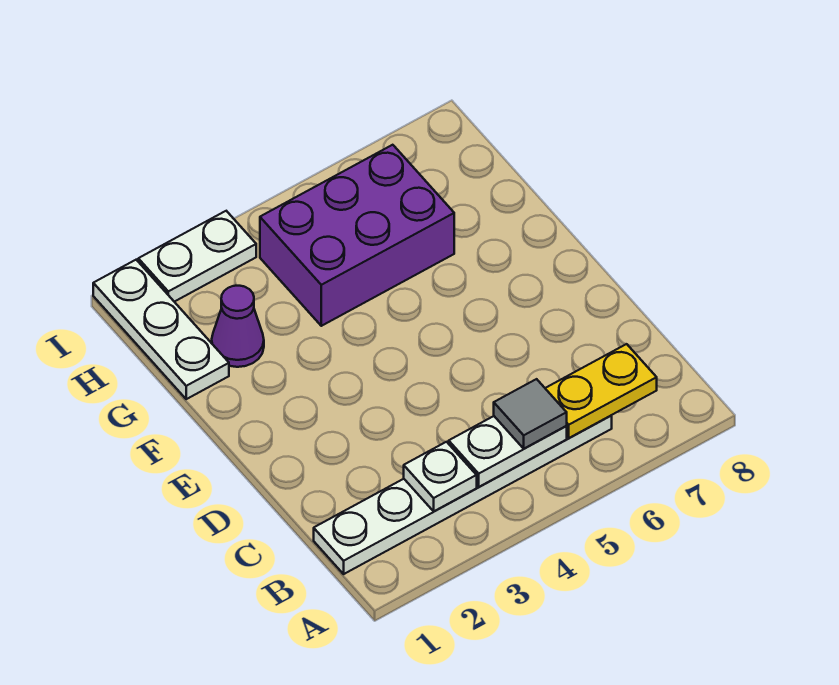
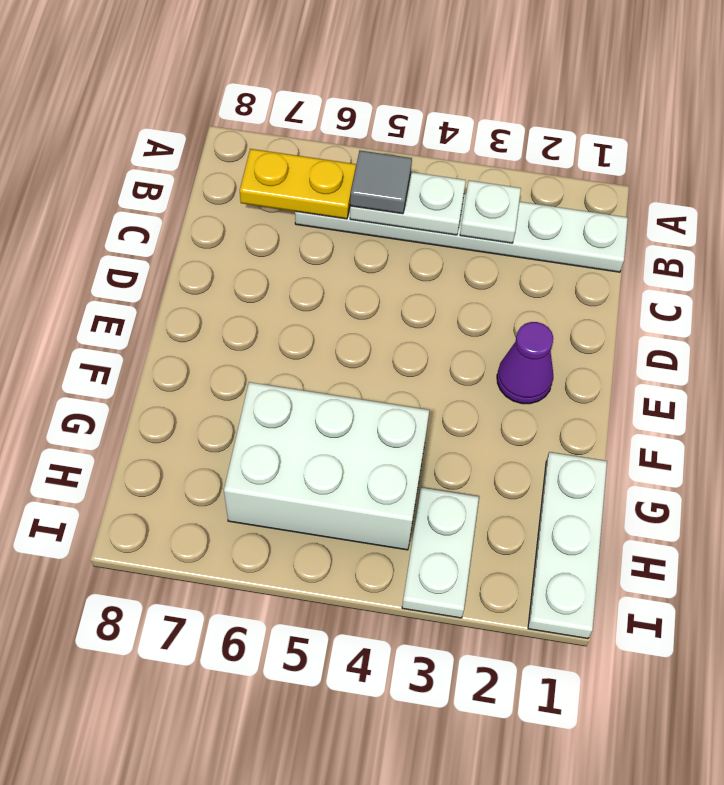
purple 1x1 cone [212,286,264,367] -> purple 1x1 cone moved to [497,322,553,404]
purple 2x3 brick [260,145,454,326] -> white 2x3 brick [224,382,429,550]
white 1x2 plate [138,211,256,302] -> white 1x2 plate turned to [402,488,479,618]

